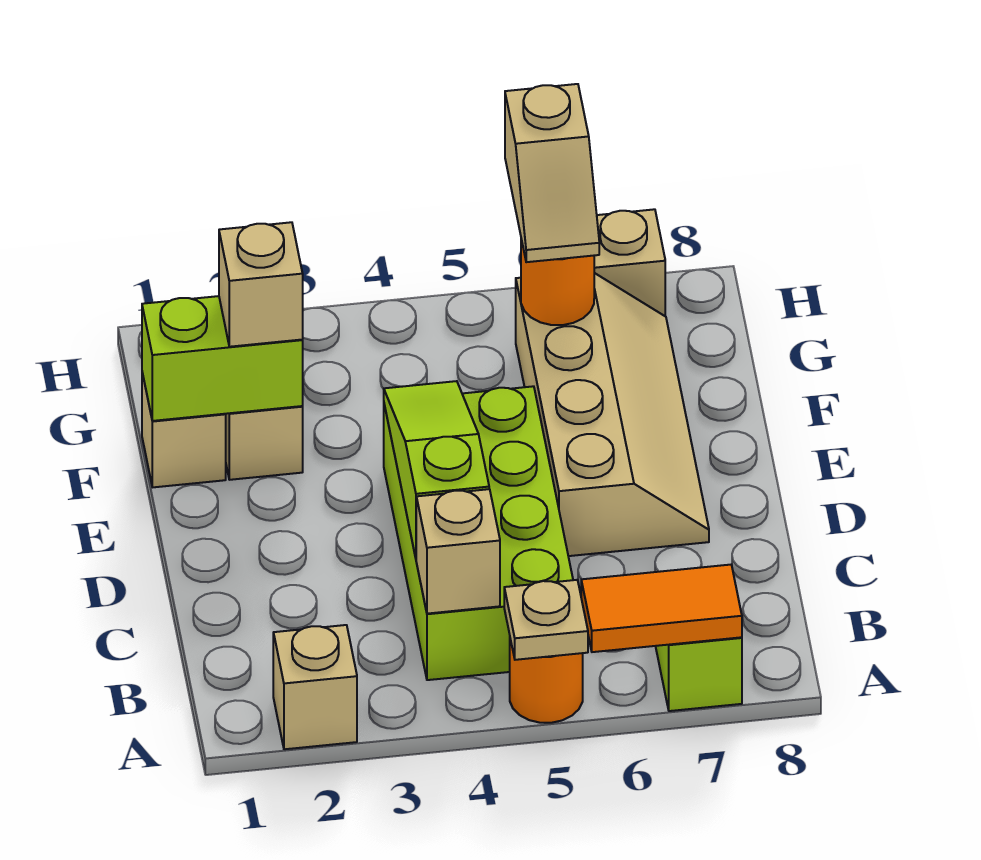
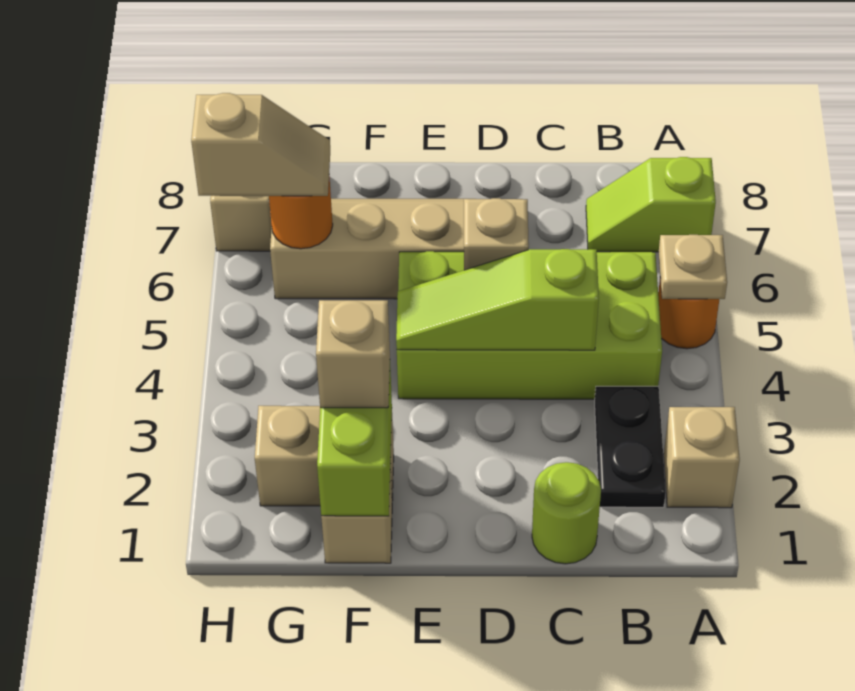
orange 1x2 tile [581,565,742,652] -> none
none -> black 1x2 plate [595,386,666,507]
tan 1x1 brick [416,489,500,614] -> tan 1x1 brick moved to [464,198,529,270]
none -> lime 1x1 round brick [532,462,601,564]

